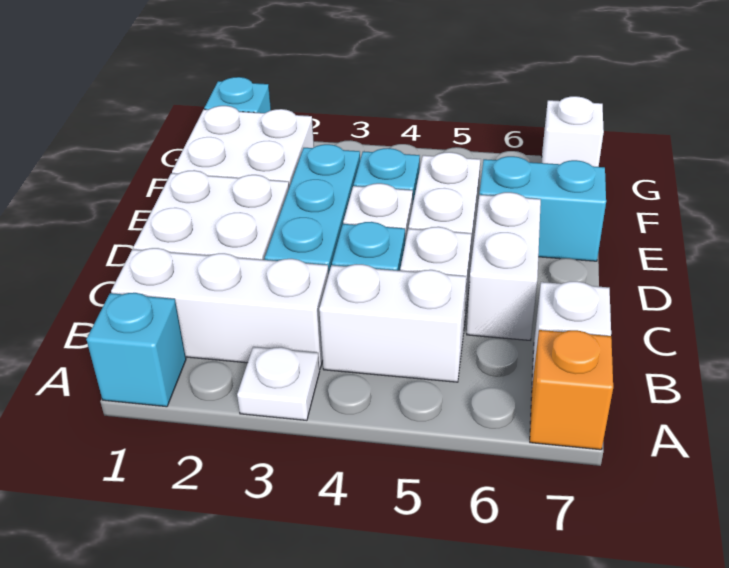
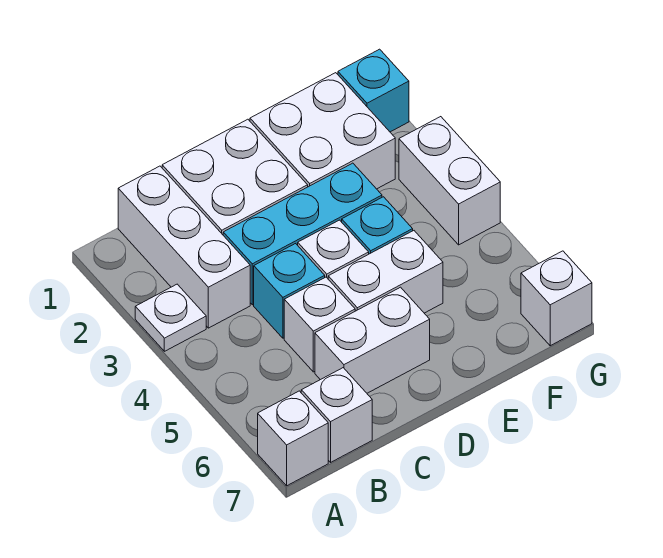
cyan 1x1 brick [86,293,186,407] -> none
orange 1x1 brick [530,330,613,450] -> white 1x1 brick [258,391,328,486]
white 1x2 brick [319,264,466,382] -> white 1x2 brick moved to [399,117,500,245]
cyan 1x2 brick [479,156,606,261] -> none

